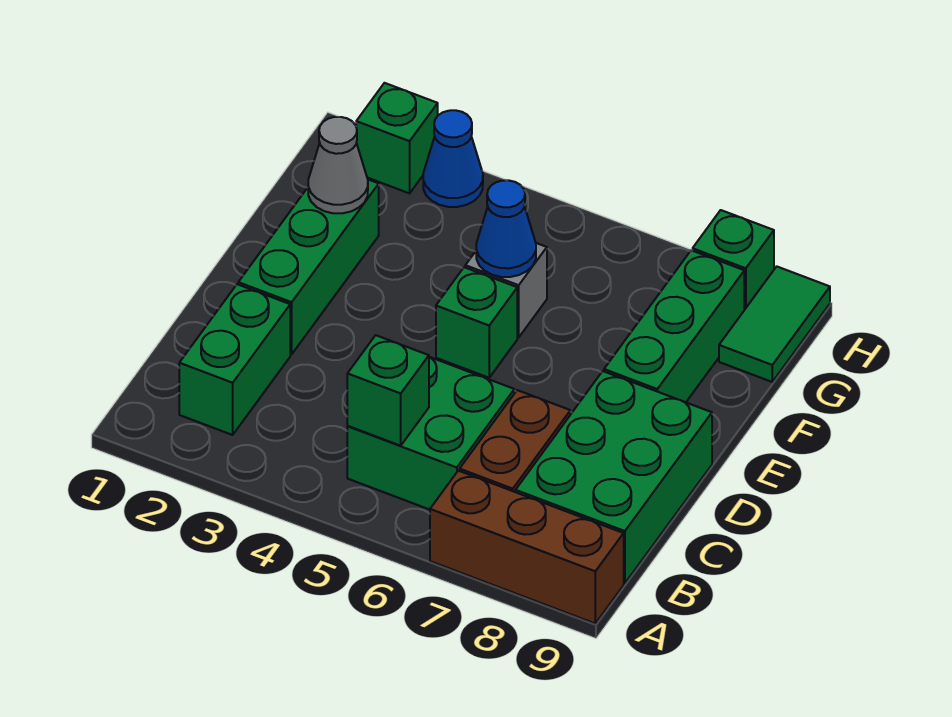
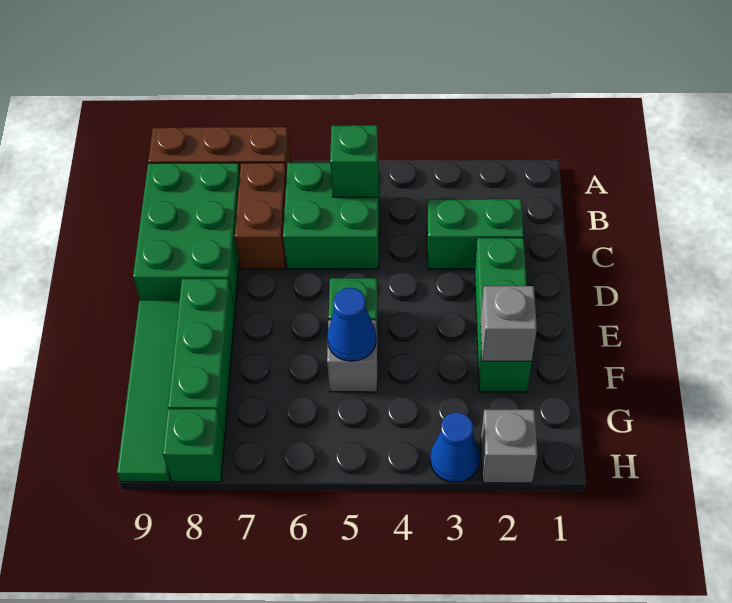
green 1x2 brick [179,284,290,435] -> green 1x2 brick turned to [427,199,524,269]
grey 1x1 cone [308,117,368,213] -> grey 1x1 brick [481,286,537,361]
green 1x2 tile [719,267,830,382] -> green 1x4 tile [117,300,179,482]
green 1x1 brick [356,83,438,193] -> grey 1x1 brick [481,409,537,483]

